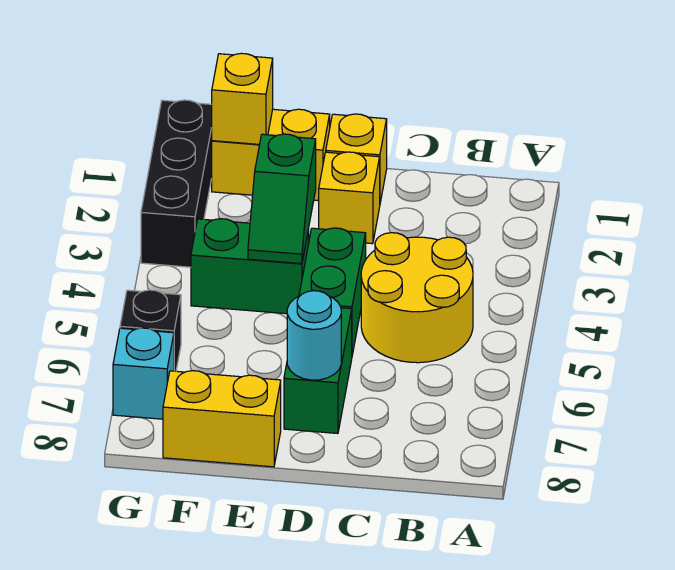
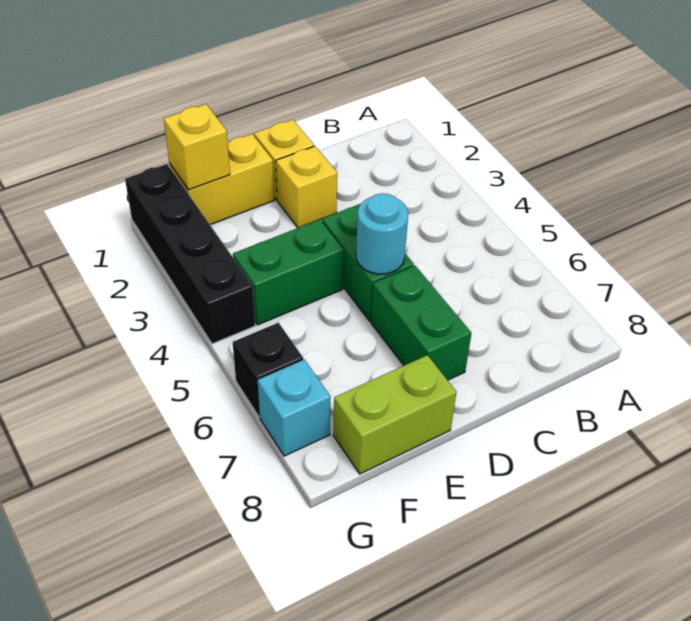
yellow 2x2 round brick [361,233,473,363] -> none
cyan 1x1 round brick [287,291,341,380] -> cyan 1x1 round brick moved to [356,193,408,274]
green 1x2 slope [248,134,316,264] -> none
yellow 1x2 brick [163,371,281,467] -> lime 1x2 brick [333,355,456,474]
black 1x3 brick [141,100,212,267] -> black 1x4 brick [125,164,255,344]

